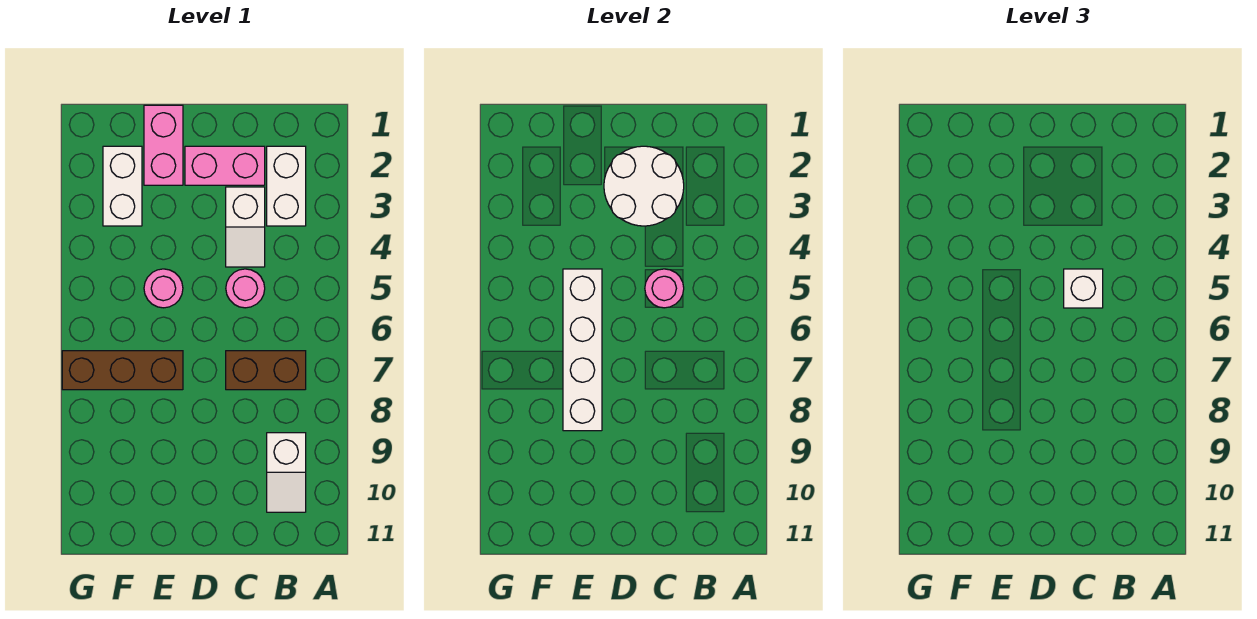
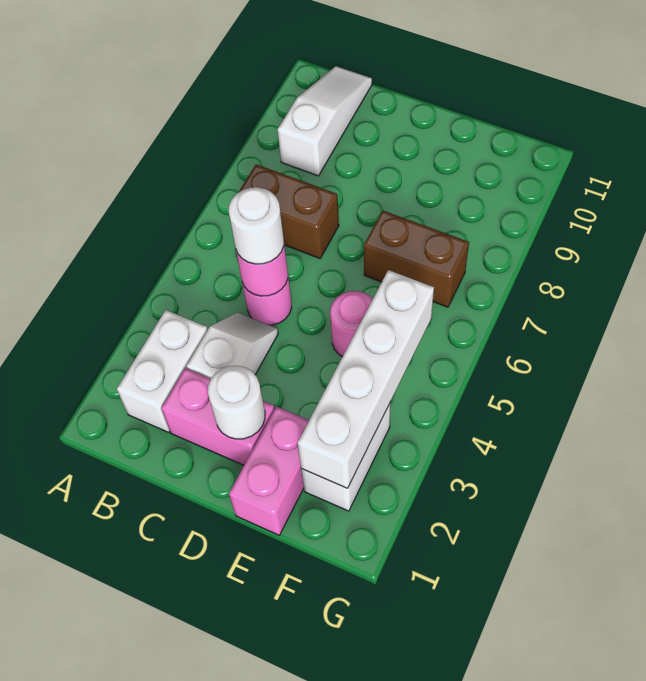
white 1x2 slope [267,433,306,512] -> white 1x3 slope [278,66,372,176]
white 2x2 round brick [604,146,684,226] -> white 1x1 round brick [208,366,265,439]
white 1x1 brick [1064,269,1103,308] -> white 1x1 round brick [229,187,284,264]
white 1x4 brick [563,269,602,431] -> white 1x4 brick moved to [298,270,434,488]
brown 1x3 brick [62,351,183,390] -> brown 1x2 brick [364,211,469,307]

